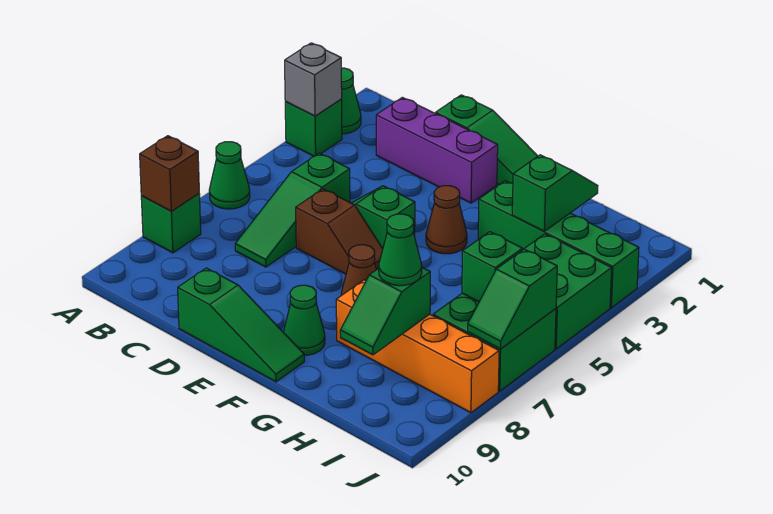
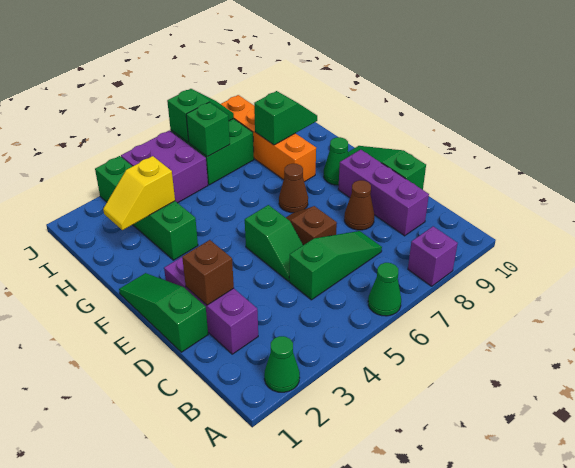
green 1x1 brick [285,99,342,156] -> none
grey 1x1 brick [285,43,342,116] -> none
green 1x1 brick [141,194,201,253] -> purple 1x1 brick [408,226,458,286]
brown 1x1 brick [140,136,199,211] -> brown 1x1 brick moved to [182,240,234,305]
none -> purple 1x3 brick [338,150,429,236]
brown 1x1 cone [426,186,467,254] -> brown 1x1 cone moved to [344,180,374,230]
green 1x2 slope [512,155,598,231] -> yellow 1x2 slope [103,156,175,230]
green 1x1 cone [379,214,422,286] -> none
green 2x2 brick [523,234,612,349] -> purple 2x2 brick [121,130,208,203]

